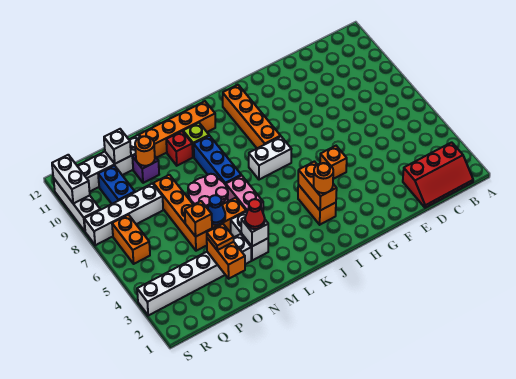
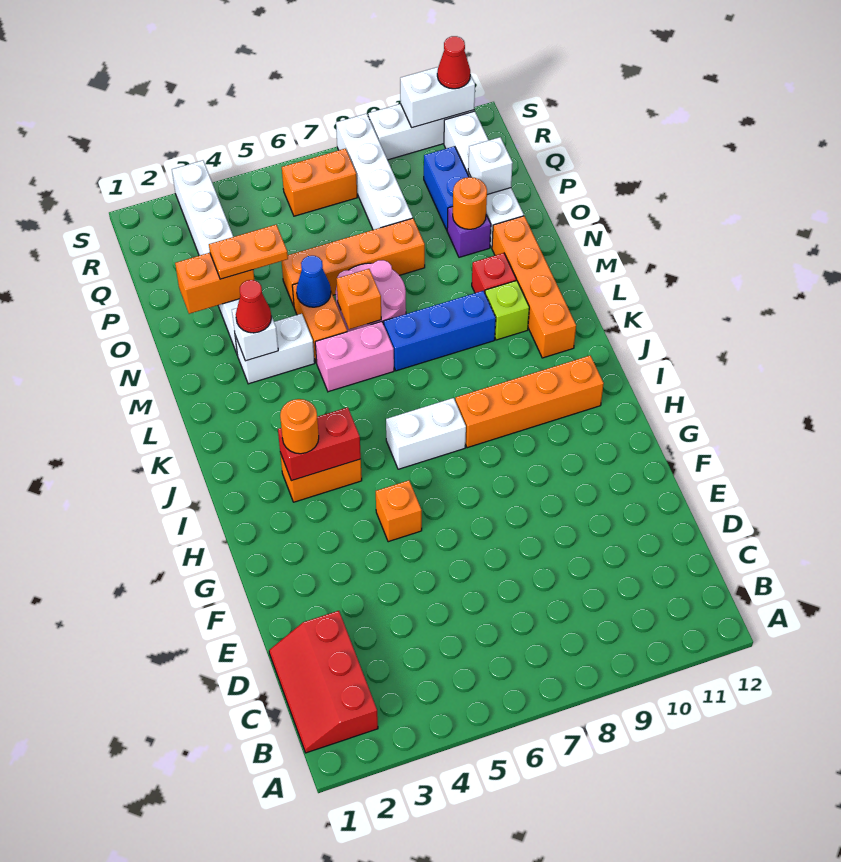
orange 1x2 brick [298,162,337,210] -> red 1x2 brick [278,407,361,481]
white 1x2 brick [249,137,291,180] -> white 1x2 brick turned to [386,398,466,469]
orange 1x1 plate [207,224,234,250] -> orange 1x2 plate [209,224,288,279]
orange 1x1 brick [185,201,212,237] -> orange 1x1 brick moved to [337,269,381,329]
blue 1x2 brick [98,165,135,204] -> blue 1x2 brick turned to [424,146,469,230]
none -> red 1x1 cone [437,36,470,89]

